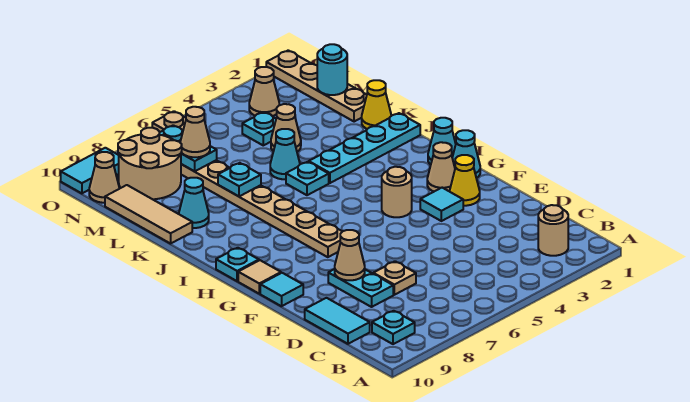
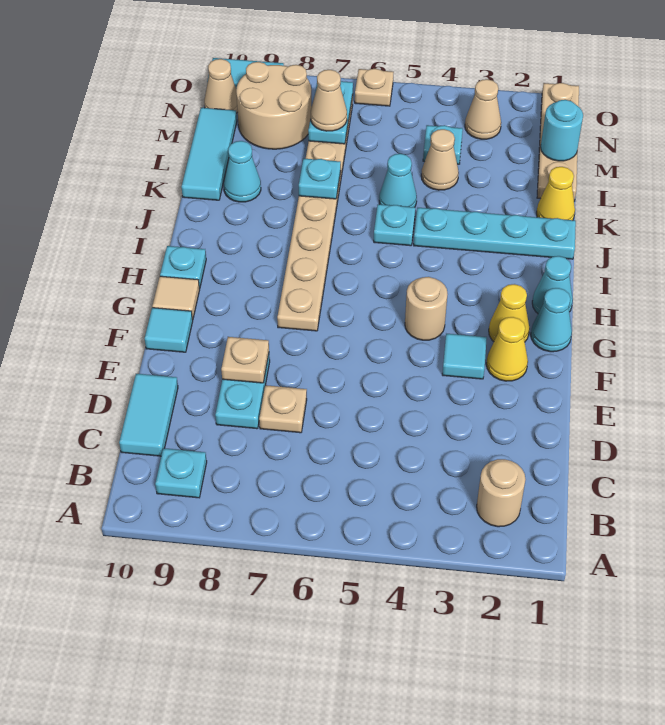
tan 1x1 cone [335,230,365,280] -> tan 1x1 plate [221,337,269,383]
tan 1x1 cone [427,142,455,191] -> yellow 1x1 cone [489,284,530,342]
tan 1x3 tile [105,185,192,244] -> cyan 1x3 tile [182,108,237,200]

